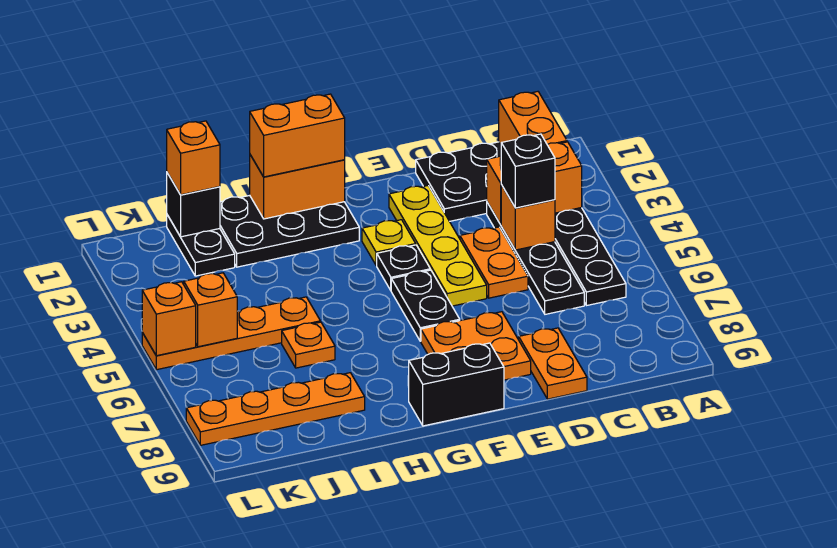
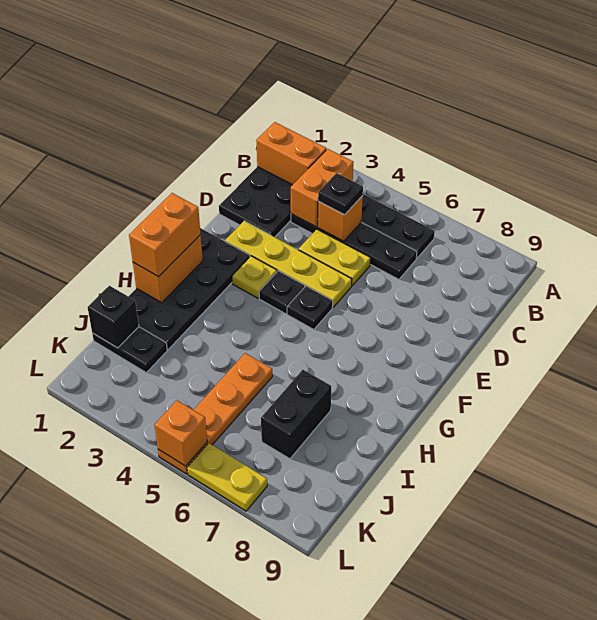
black 1x1 brick [501,134,555,208] -> black 1x1 plate [318,173,363,215]
orange 1x2 plate [460,227,528,298] -> yellow 1x2 plate [299,229,371,285]
orange 1x2 plate [519,328,587,399] -> none
orange 2x2 plate [421,312,531,380] -> none
black 1x2 plate [391,270,460,341] -> black 1x1 plate [287,286,333,330]
black 1x2 brick [409,343,504,426] -> black 1x2 brick moved to [261,370,331,459]
black 2x3 plate [220,195,359,267] -> black 2x4 plate [129,228,250,349]
orange 1x1 plate [282,322,335,368] -> none
orange 1x4 plate [186,373,365,445] -> none
orange 1x1 brick [167,121,220,195] -> none
orange 1x1 brick [184,273,237,347] -> none
none -> yellow 1x2 plate [187,443,267,511]

